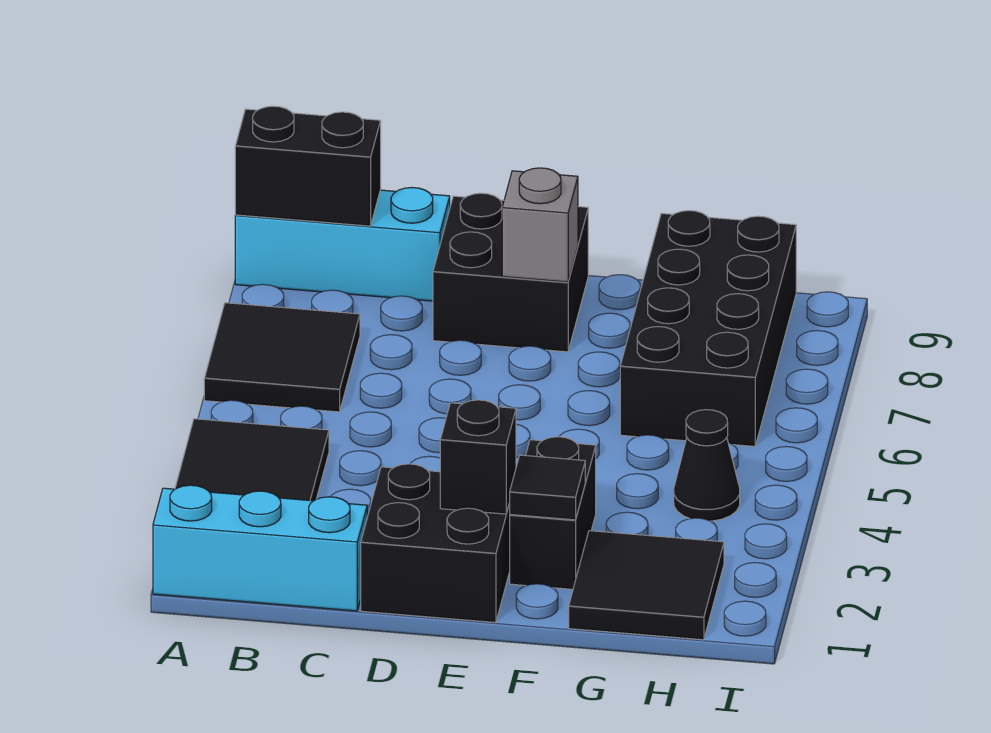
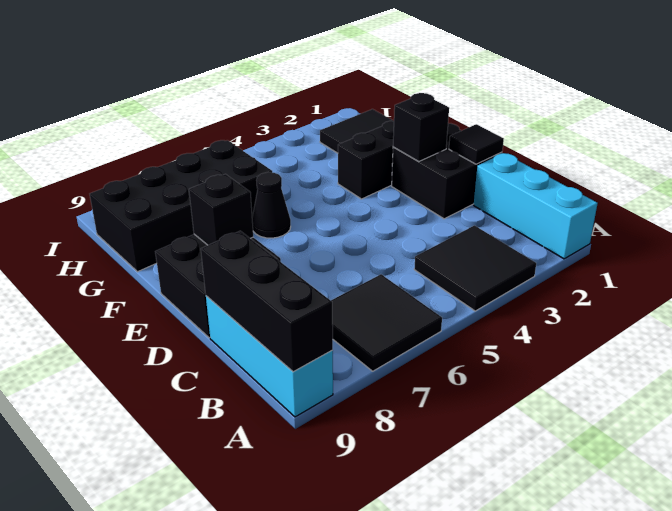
black 1x2 brick [235,106,381,226] -> black 1x3 brick [201,231,333,372]
grey 1x1 brick [502,168,578,282] -> black 1x1 brick [189,174,253,245]
black 1x1 tile [510,455,585,520] -> black 1x1 tile moved to [449,124,504,164]
black 1x1 cone [674,410,740,521] -> black 1x1 cone moved to [252,172,291,238]

